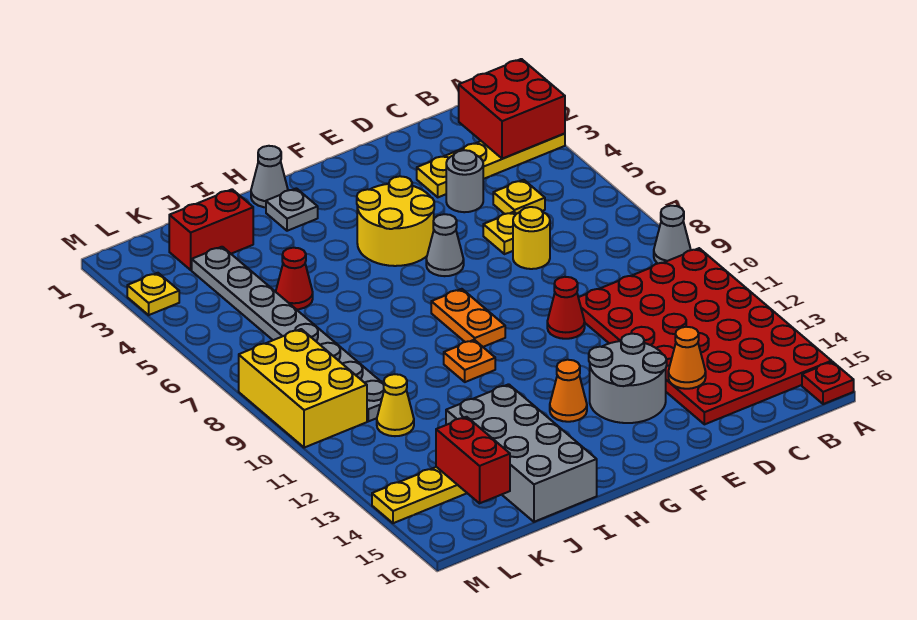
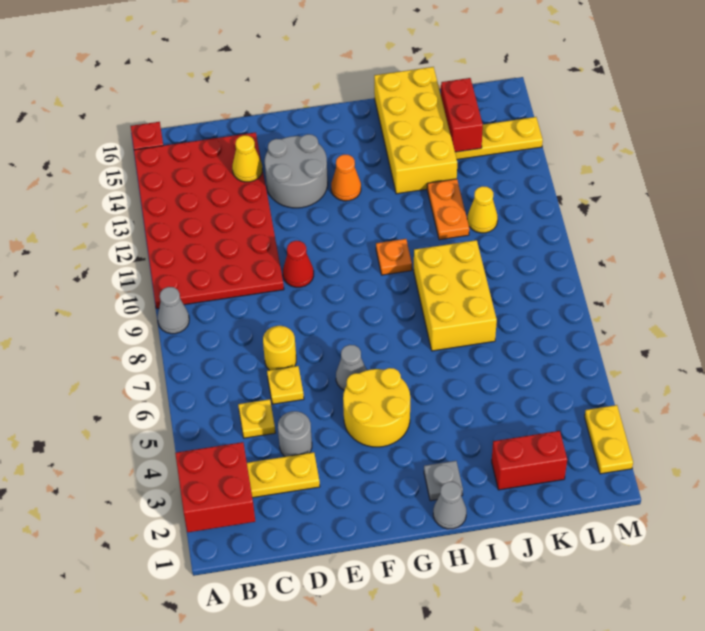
orange 1x1 cone [668,327,706,389] -> yellow 1x1 cone [232,135,262,182]
orange 1x2 plate [431,289,505,347] -> orange 1x2 plate moved to [427,179,469,240]
grey 2x4 brick [446,384,597,522] -> yellow 2x4 brick [374,67,457,194]
red 1x1 cone [276,248,313,309] -> none
grey 1x8 plate [192,247,384,421] -> none
yellow 2x3 brick [239,329,367,448] -> yellow 2x3 brick moved to [414,240,497,351]
yellow 1x1 plate [127,273,179,315] -> yellow 1x2 plate [585,405,633,474]

